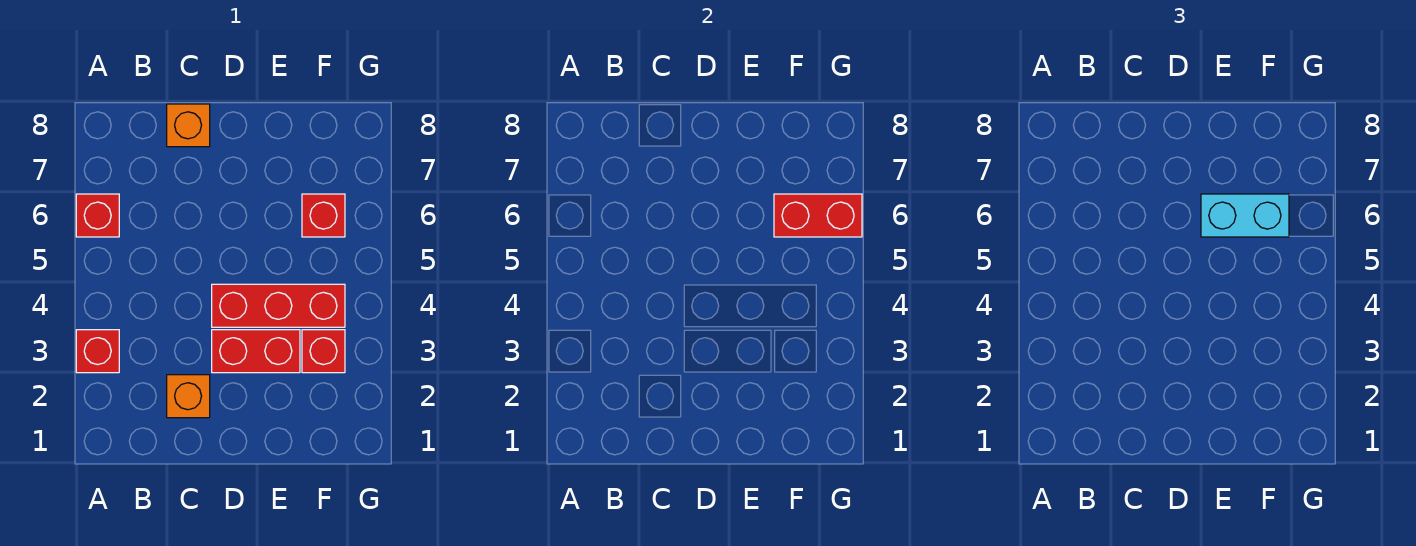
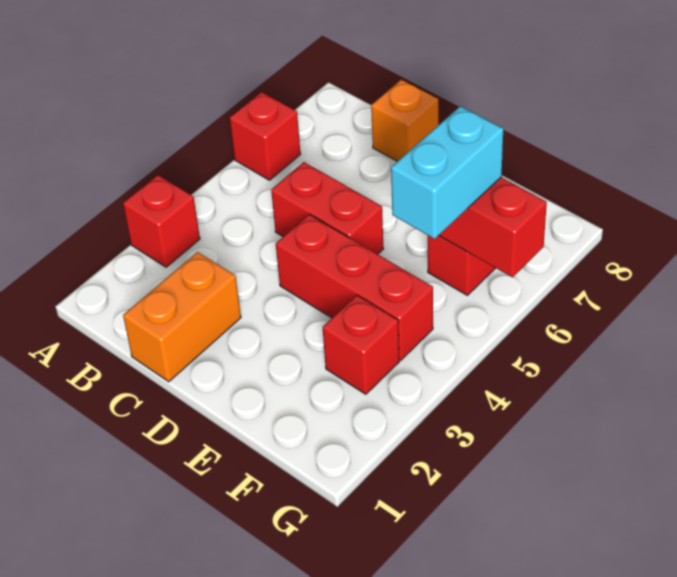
orange 1x1 brick [167,375,210,418] -> orange 1x2 brick [123,252,241,382]
red 1x2 brick [212,330,300,373] -> red 1x2 brick moved to [271,162,383,254]
cyan 1x2 brick [1201,194,1289,237] -> cyan 1x2 brick turned to [391,106,503,239]

